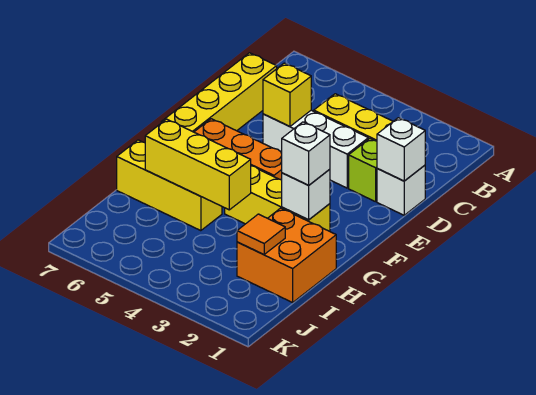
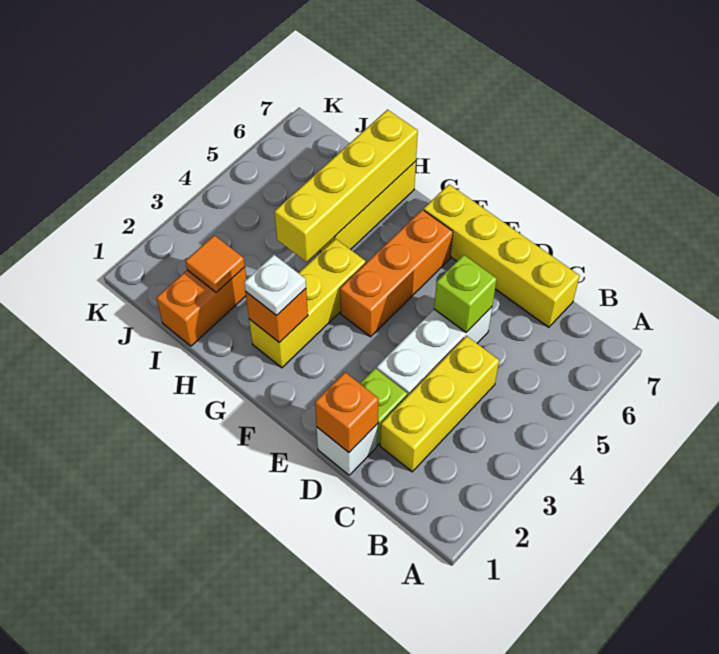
white 1x1 brick [377,118,425,181] -> orange 1x1 brick [315,372,378,452]
yellow 1x1 brick [263,63,311,126] -> lime 1x1 brick [434,255,497,332]
white 1x1 brick [282,169,330,220] -> orange 1x1 brick [245,289,308,343]
white 1x1 brick [281,122,330,185] -> white 1x1 plate [244,255,306,316]
orange 2x2 brick [237,208,336,302] -> orange 1x2 brick [157,267,246,346]
yellow 1x3 brick [145,119,251,210] -> yellow 1x4 brick [274,110,418,262]

